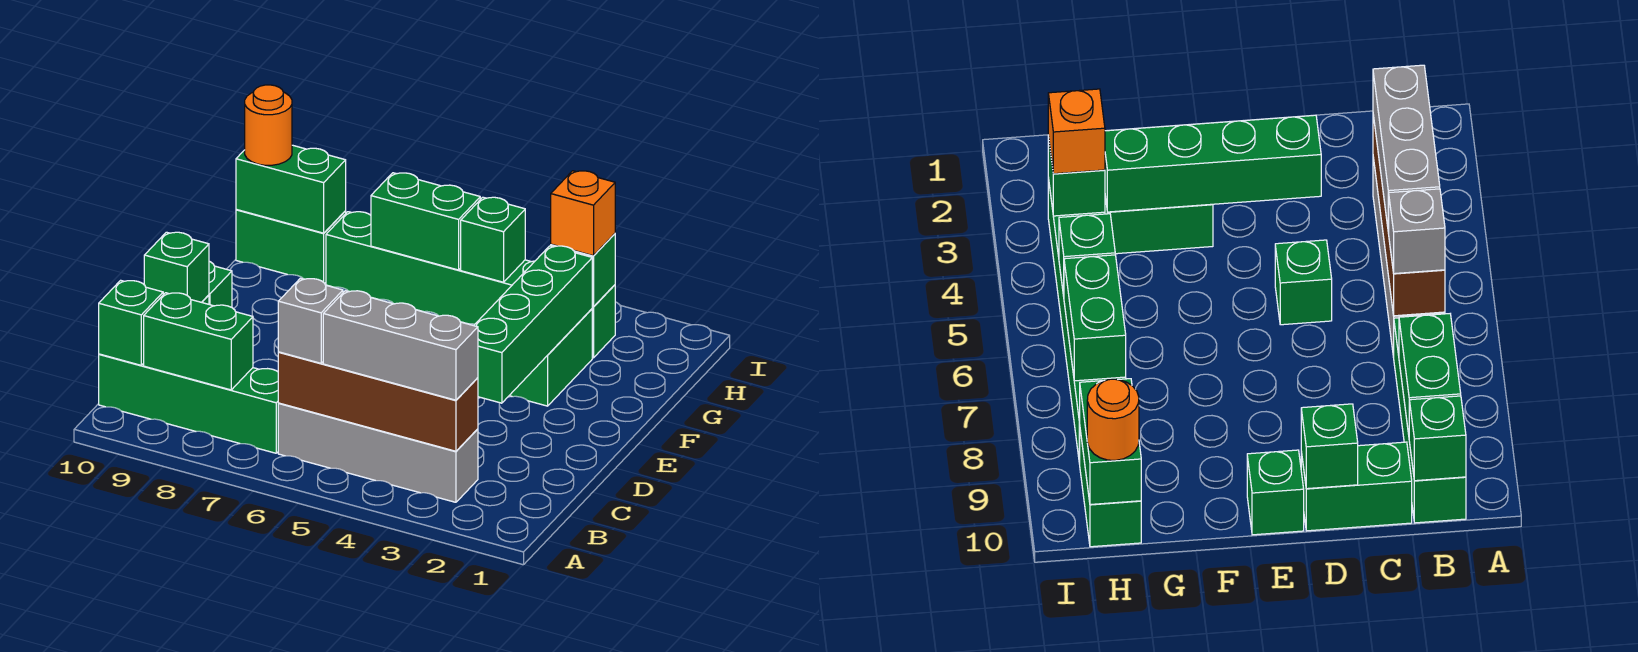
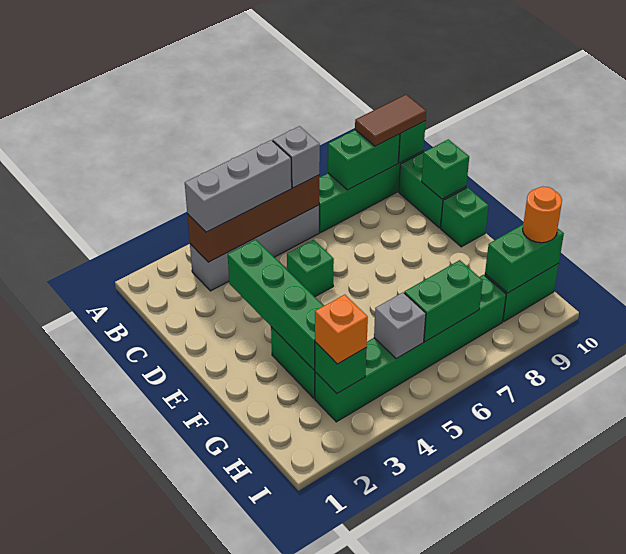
none -> brown 1x2 tile [355,95,426,146]
green 1x1 brick [461,197,525,282] -> grey 1x1 brick [374,292,426,359]

